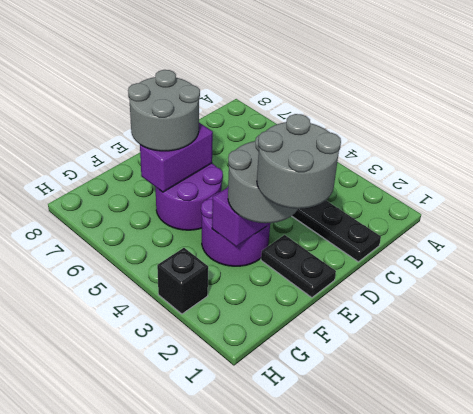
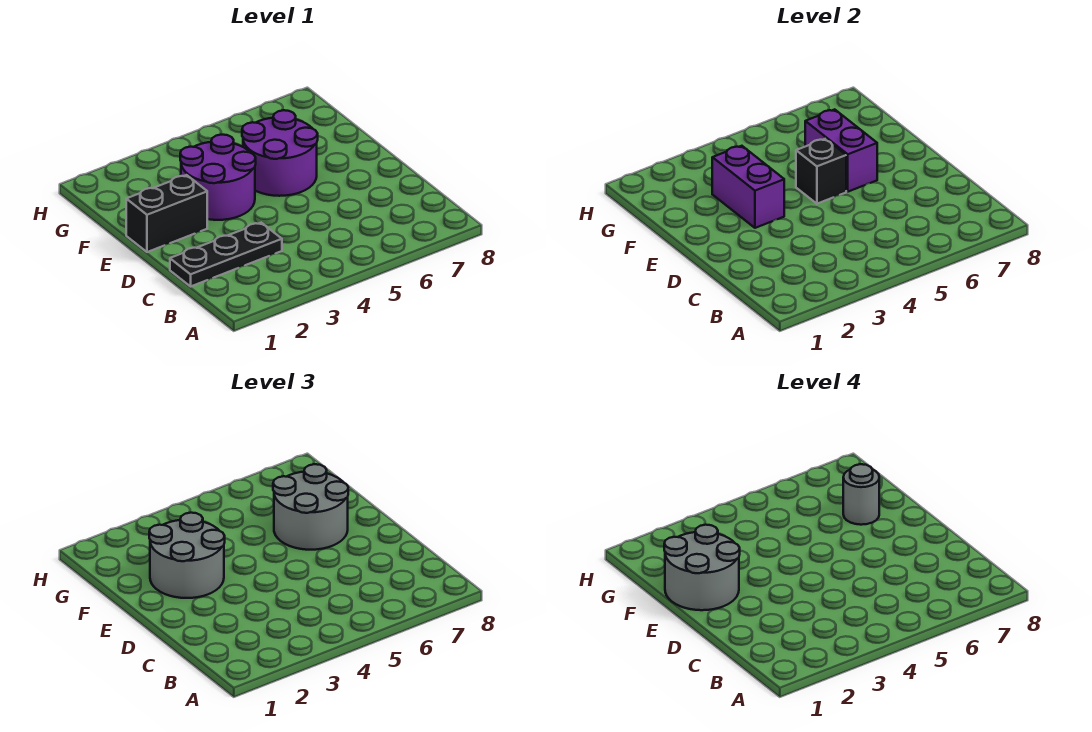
black 1x2 plate [261,235,336,298] -> black 1x2 brick [126,175,207,252]
none -> grey 1x1 round brick [843,464,879,525]
black 1x1 brick [157,248,208,314] -> black 1x1 brick moved to [796,139,846,204]

